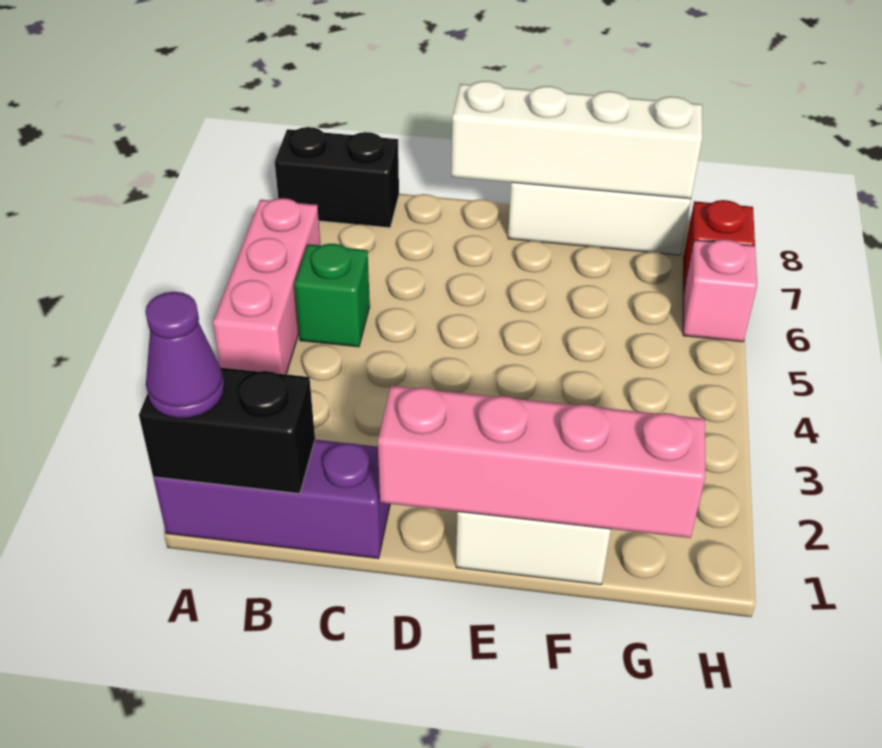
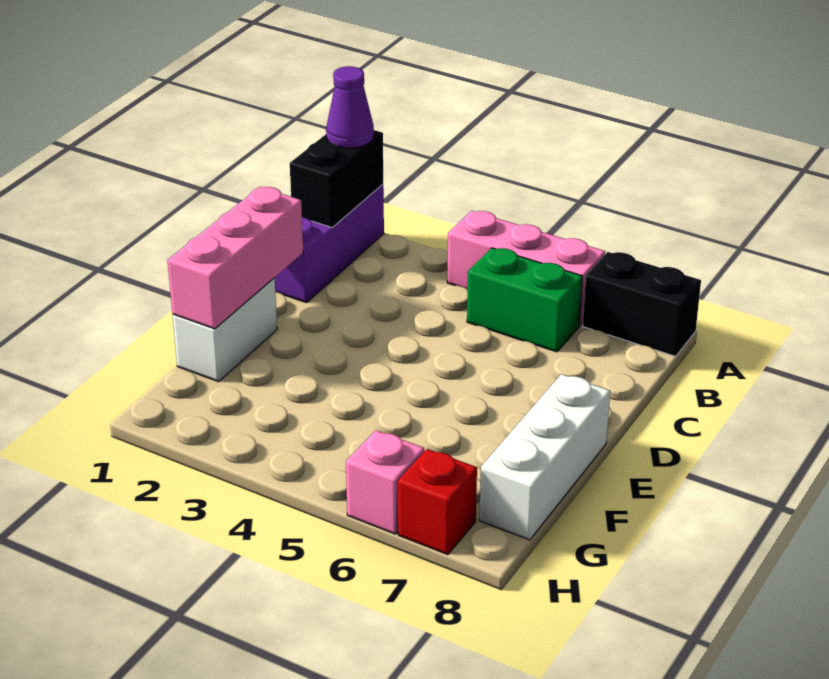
black 1x2 brick [275,127,399,228] -> black 1x2 brick turned to [583,252,701,356]
green 1x1 brick [294,244,370,347] -> green 1x2 brick [467,248,582,352]
pink 1x4 brick [378,386,706,538] -> pink 1x3 brick [167,187,303,329]
white 1x4 brick [451,81,702,199] -> none

